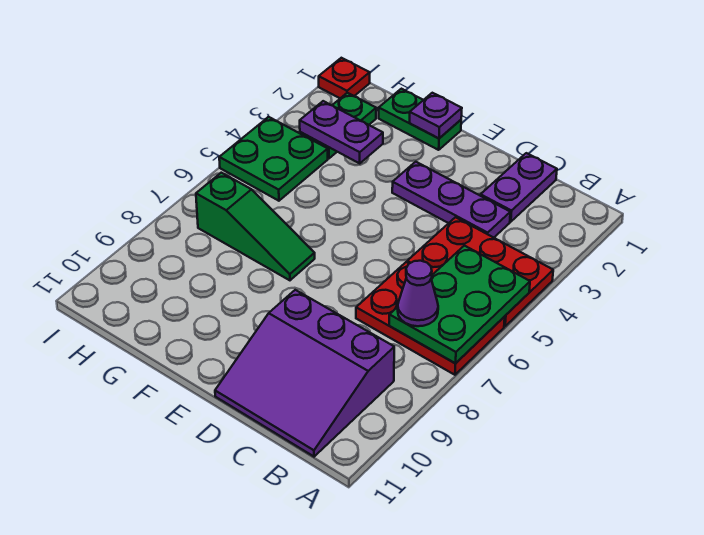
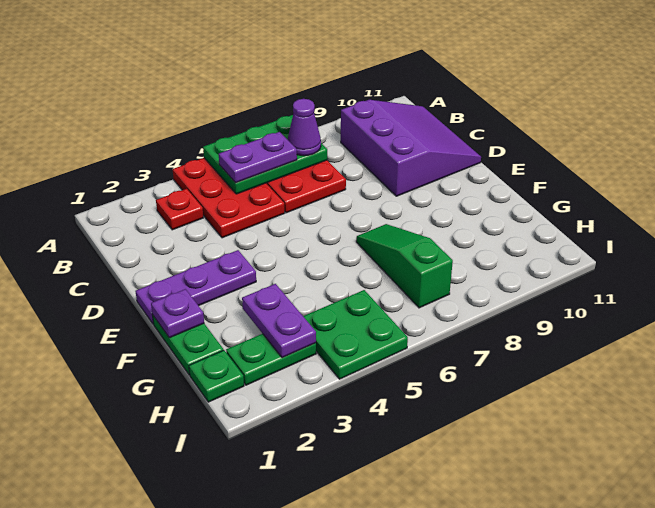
purple 1x2 plate [481,153,557,222] -> purple 1x2 plate moved to [219,132,297,183]
purple 1x3 plate [392,162,510,238] -> purple 1x3 plate turned to [135,250,256,324]
none -> green 1x1 plate [189,350,244,402]
red 1x1 plate [319,58,370,98] -> red 1x1 plate moved to [156,189,203,230]

